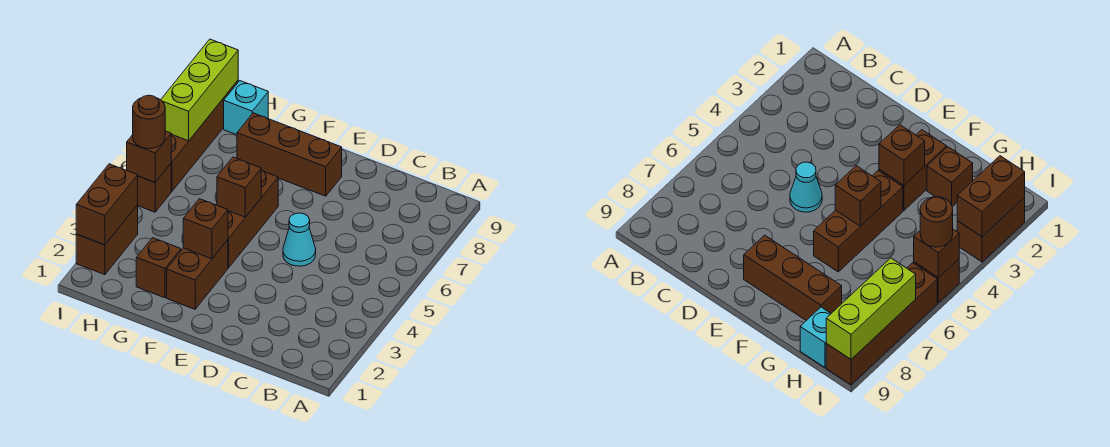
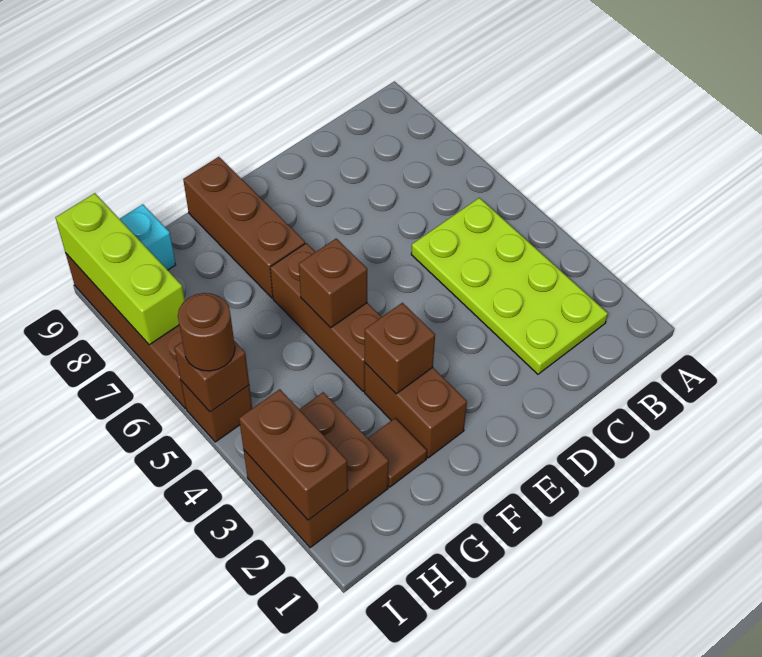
none -> lime 2x4 plate [411,198,608,374]
cyan 1x1 cone [283,213,316,266] -> none
brown 1x3 brick [237,113,342,196] -> brown 1x3 brick turned to [183,157,305,298]
brown 1x1 brick [136,238,181,298] -> brown 1x1 tile [368,418,427,487]
brown 1x2 brick [76,205,138,275] -> brown 2x2 brick [244,392,389,548]

